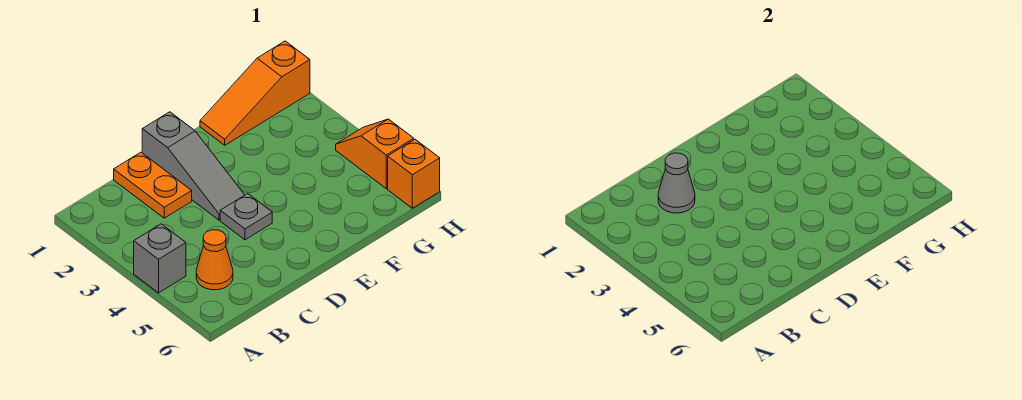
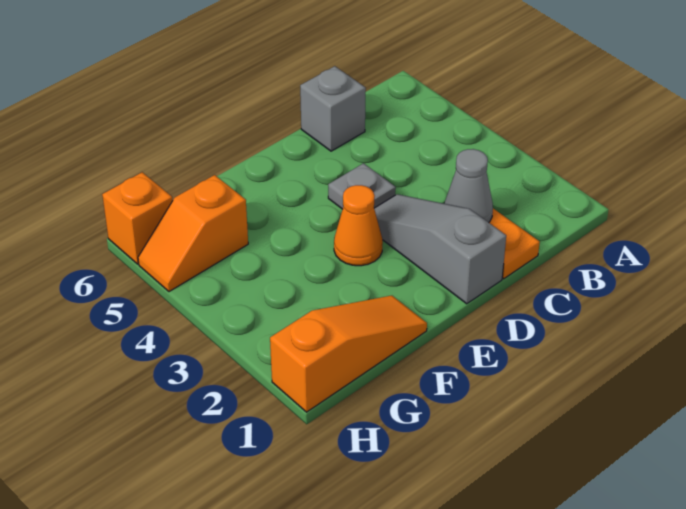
grey 1x1 brick [134,224,186,293] -> grey 1x1 brick moved to [300,66,366,151]
orange 1x1 cone [196,230,233,290] -> orange 1x1 cone moved to [334,185,383,266]
orange 1x2 slope [336,119,414,189] -> orange 1x2 slope turned to [138,175,248,292]

